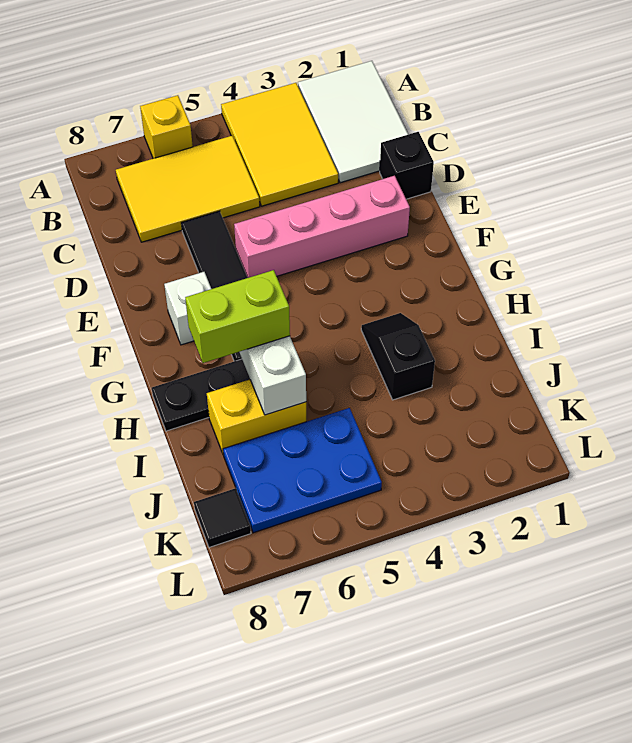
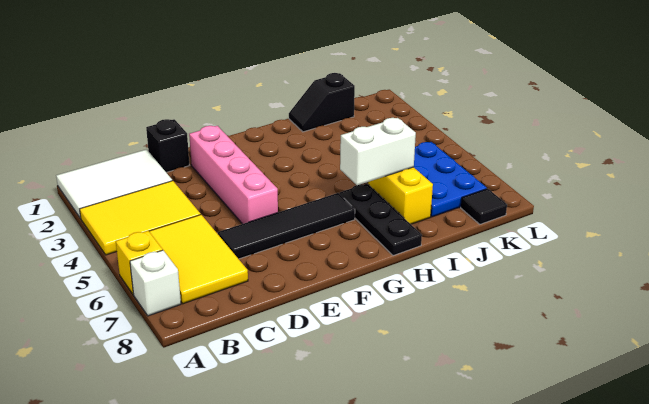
white 1x1 brick [164,272,211,345] -> white 1x1 brick moved to [130,250,181,316]
black 1x2 slope [361,313,435,400] -> black 1x2 slope moved to [289,73,355,132]
lime 1x2 brick [185,270,290,363] -> none

